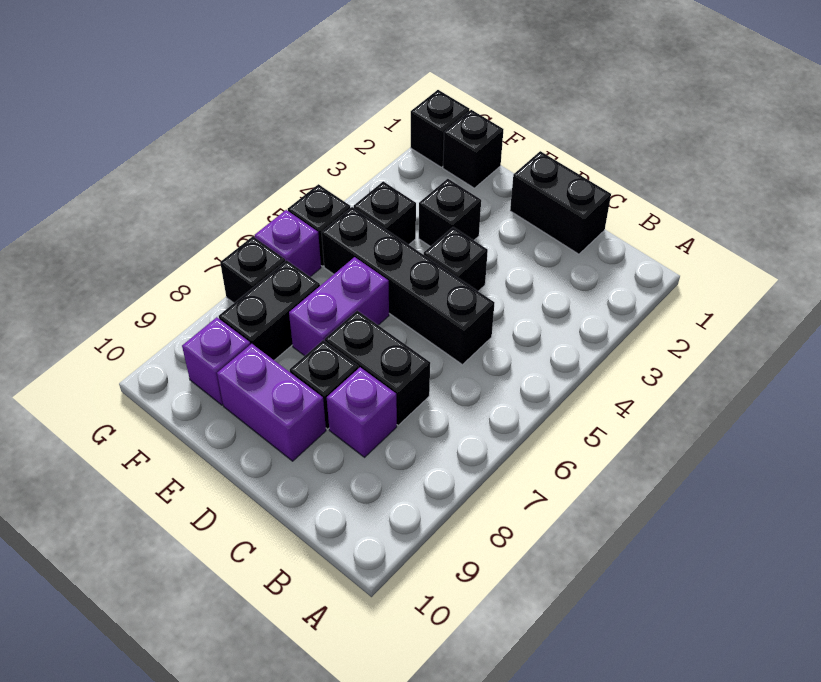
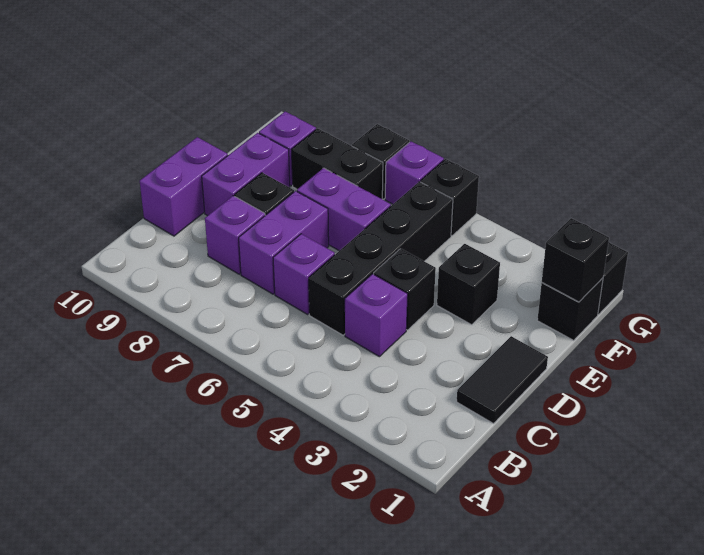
black 1x2 brick [510,151,611,254] -> black 1x2 tile [457,336,548,424]
none -> purple 1x1 brick [345,274,408,357]
none -> purple 1x1 brick [273,234,335,314]
black 1x2 brick [325,310,430,425] -> purple 1x2 brick [239,191,329,294]
none -> purple 1x2 brick [140,137,228,236]
black 1x1 brick [354,181,416,245] -> black 1x1 brick moved to [542,218,609,302]

